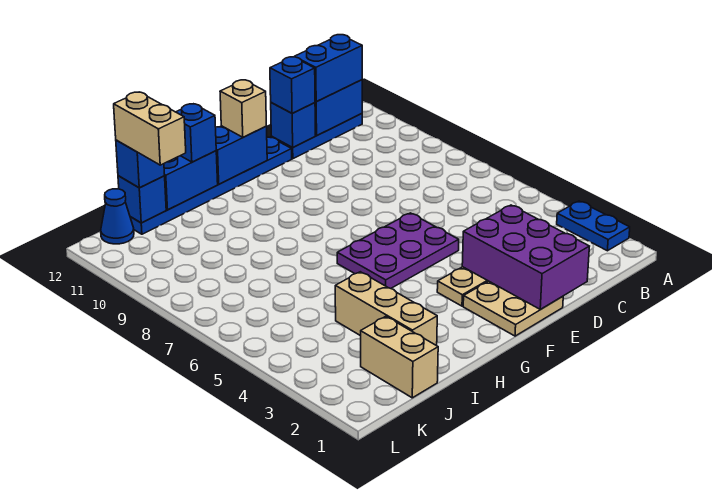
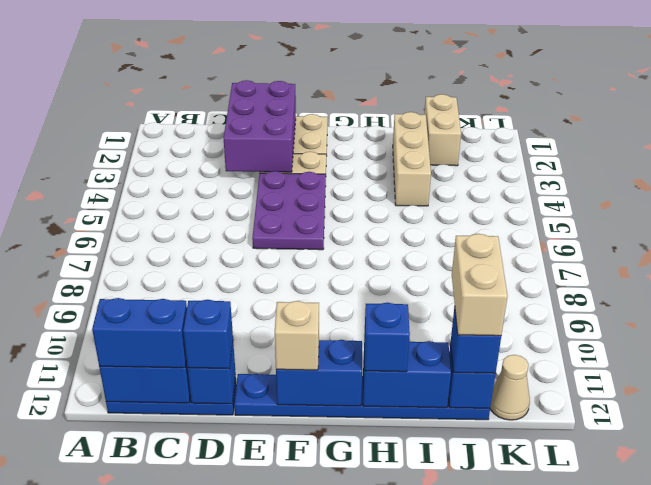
blue 1x2 plate [557,201,630,251] -> none
purple 2x3 plate [337,213,459,288] -> purple 2x3 plate turned to [252,171,326,250]
blue 1x1 cone [101,189,134,244] -> tan 1x1 cone [490,355,530,420]

